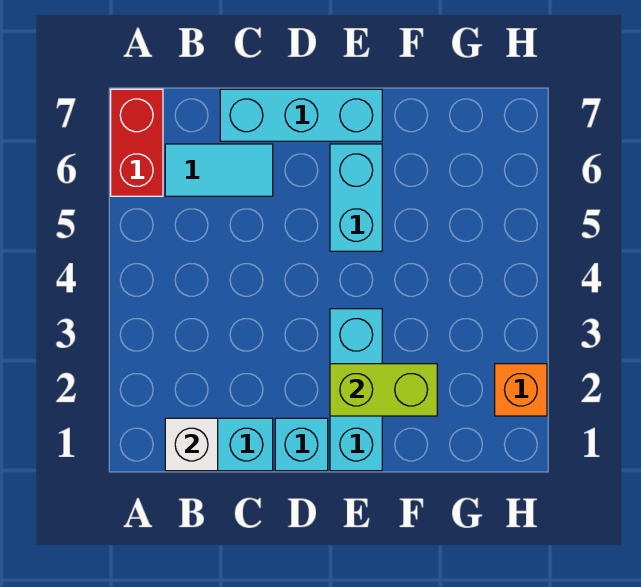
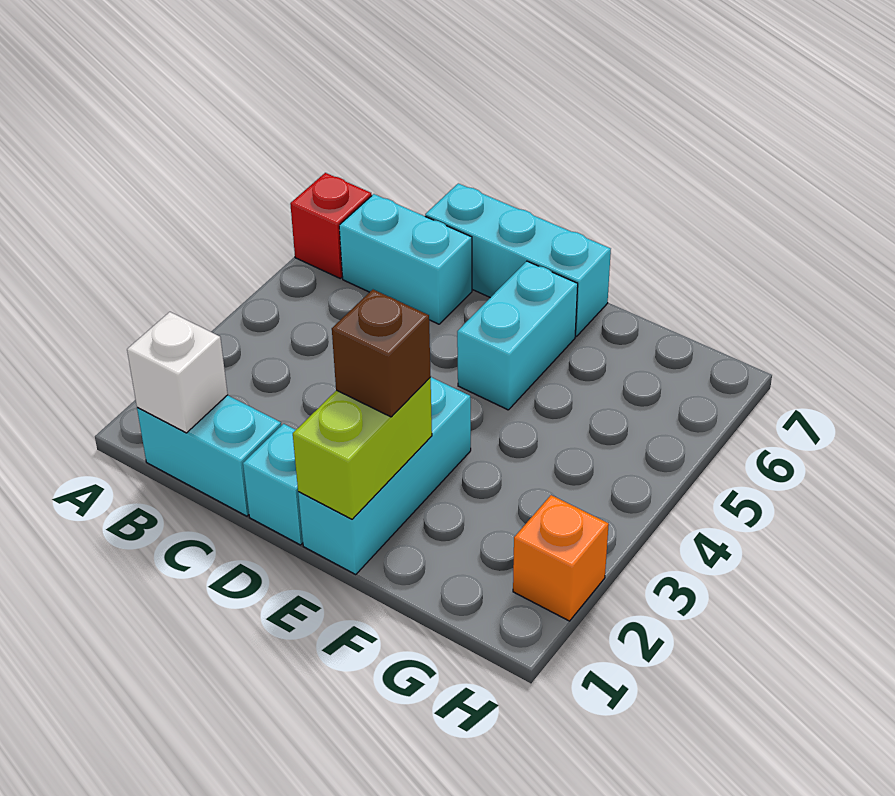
red 1x2 brick [111,89,163,196] -> red 1x1 brick [290,173,372,278]
cyan 1x2 tile [165,144,273,196] -> cyan 1x2 brick [339,194,472,324]
lime 1x2 brick [330,364,437,416] -> lime 1x2 brick turned to [293,378,432,519]
none -> brown 1x1 brick [332,290,431,417]

